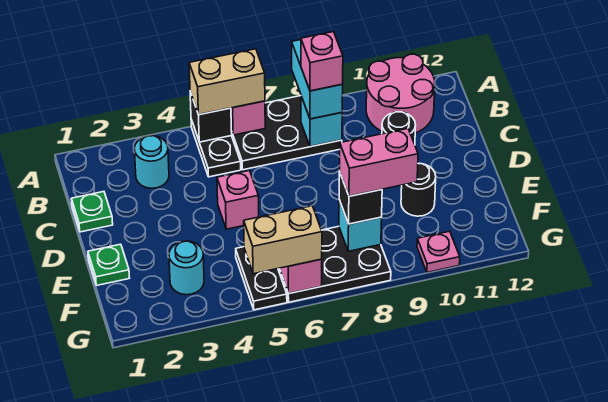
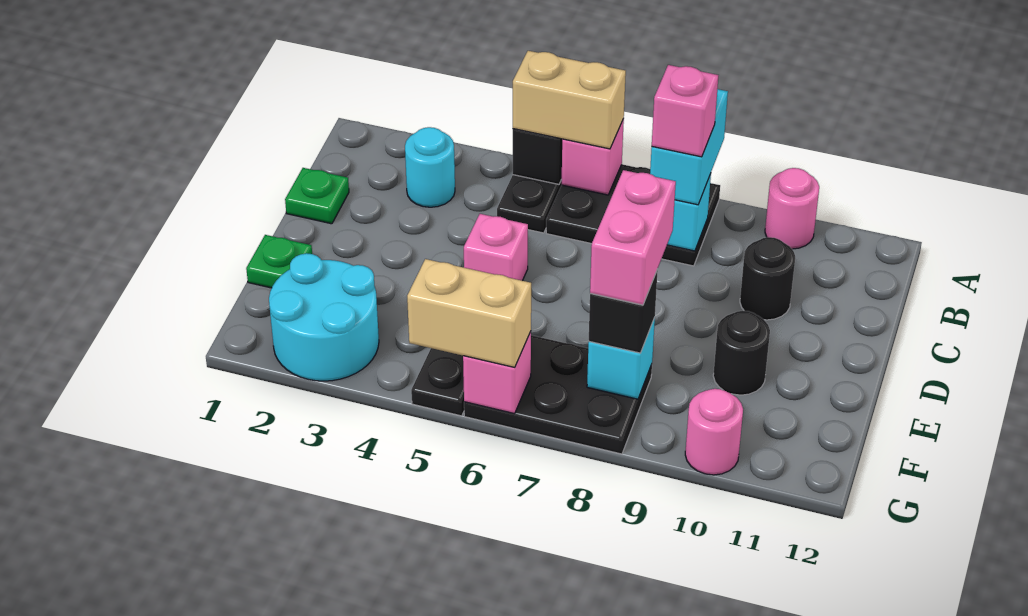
pink 2x2 round brick [366,54,435,133] -> pink 1x1 round brick [765,168,819,249]
cyan 1x1 round brick [169,241,204,295] -> cyan 2x2 round brick [269,253,379,381]
pink 1x2 brick [340,129,418,196] -> pink 1x2 brick turned to [590,170,676,305]
pink 1x1 plate [417,231,460,272] -> pink 1x1 round brick [685,389,743,475]

